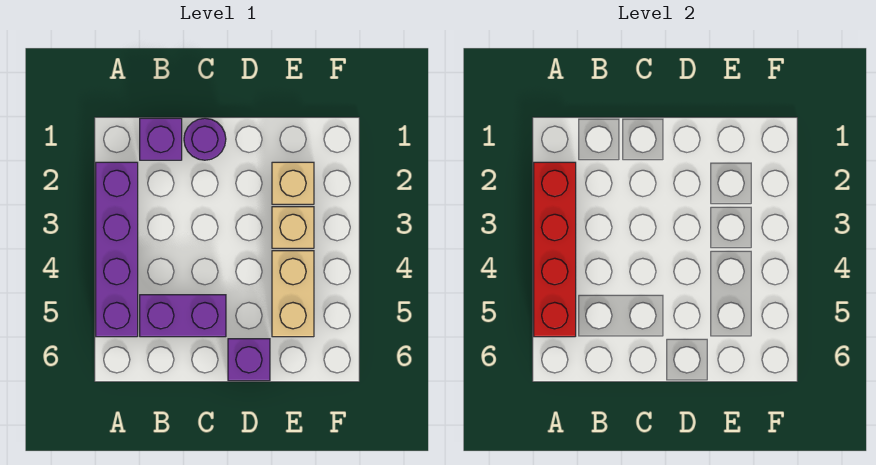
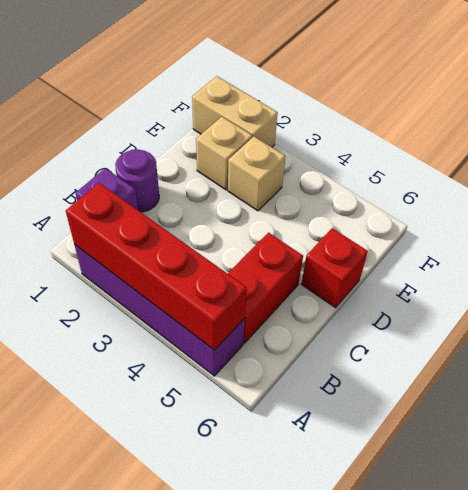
purple 1x2 brick [140,295,226,337] -> red 1x2 brick [228,233,303,343]
purple 1x1 brick [228,339,270,381] -> red 1x1 brick [302,228,368,308]
tan 1x2 brick [272,251,314,337] -> tan 1x2 brick moved to [192,76,278,147]

